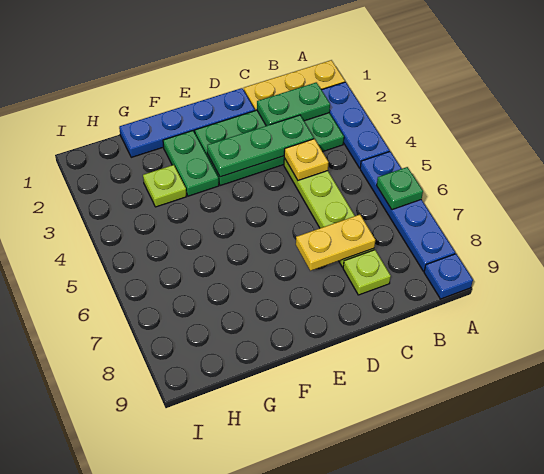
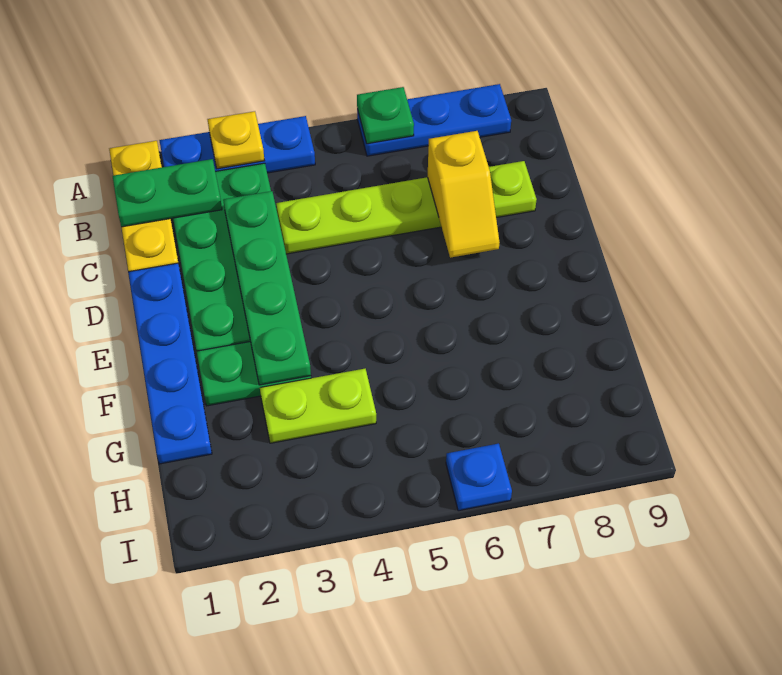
blue 1x4 plate [360,151,455,271] -> blue 1x3 plate [357,84,511,156]
blue 1x1 plate [424,254,473,299] -> blue 1x1 plate moved to [446,444,512,511]
green 1x2 plate [257,82,330,126] -> green 1x2 plate turned to [113,159,222,227]
green 1x3 plate [207,115,314,177] -> green 1x4 plate [223,191,311,385]
yellow 1x1 plate [284,139,329,180] -> yellow 1x1 plate moved to [207,111,265,169]
yellow 1x2 plate [296,215,375,271] -> yellow 1x2 slope [428,131,500,258]
lime 1x1 plate [143,165,186,207] -> lime 1x2 plate [260,369,376,443]

